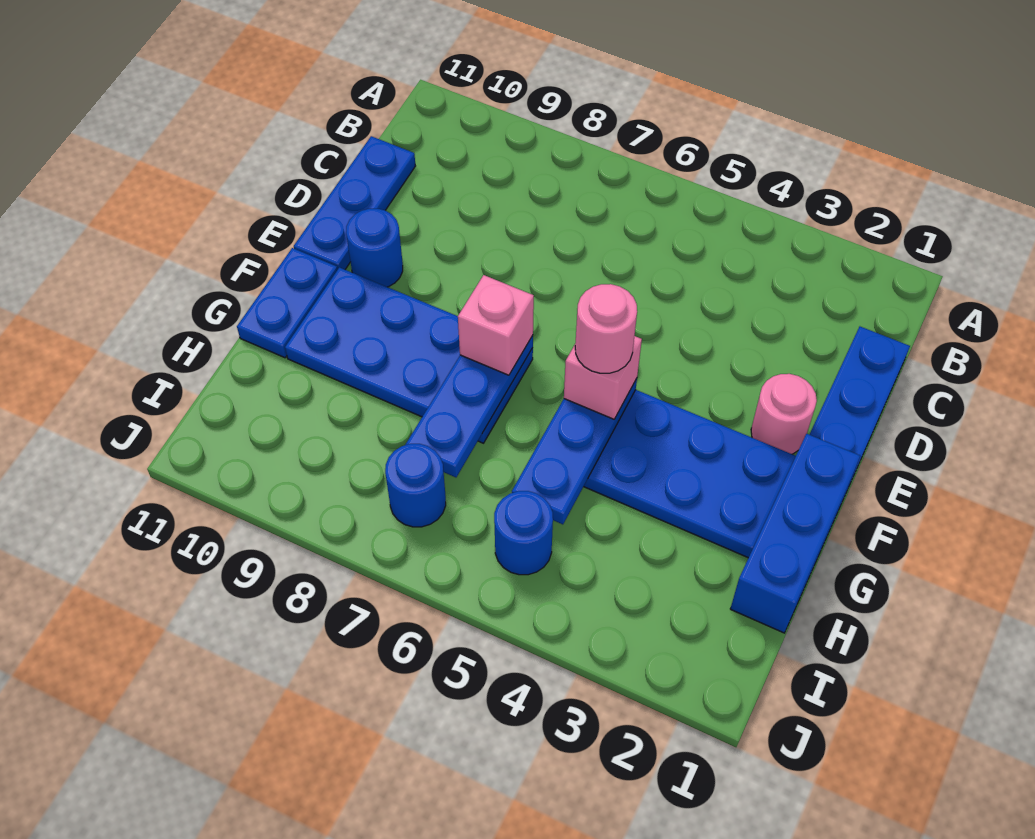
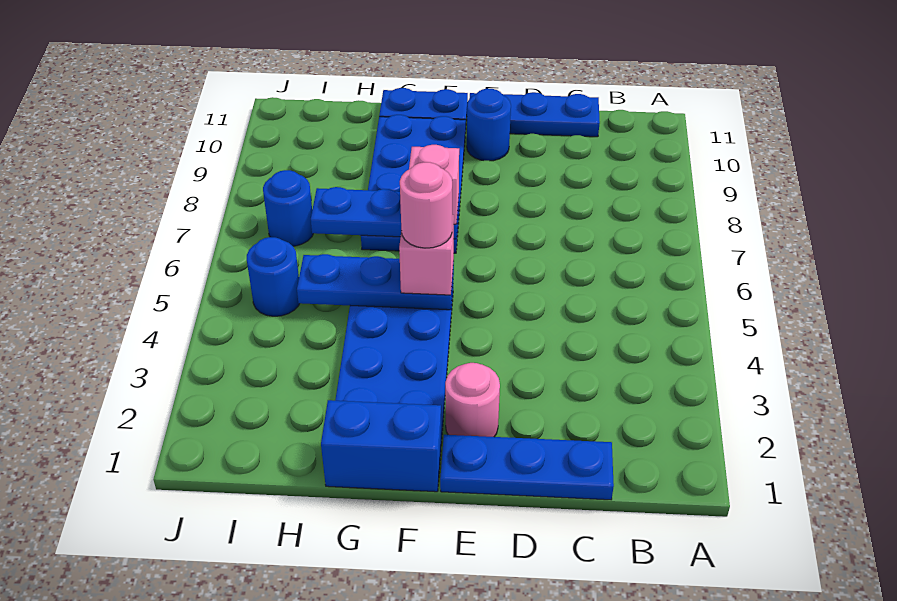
blue 1x3 brick [730,434,860,633] -> blue 1x2 brick [321,400,441,492]

